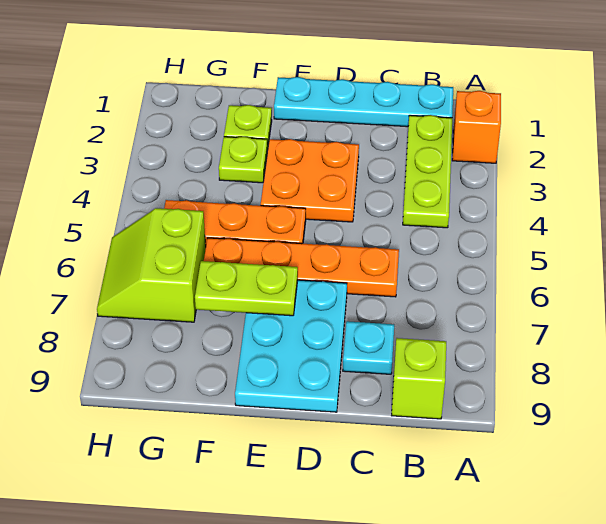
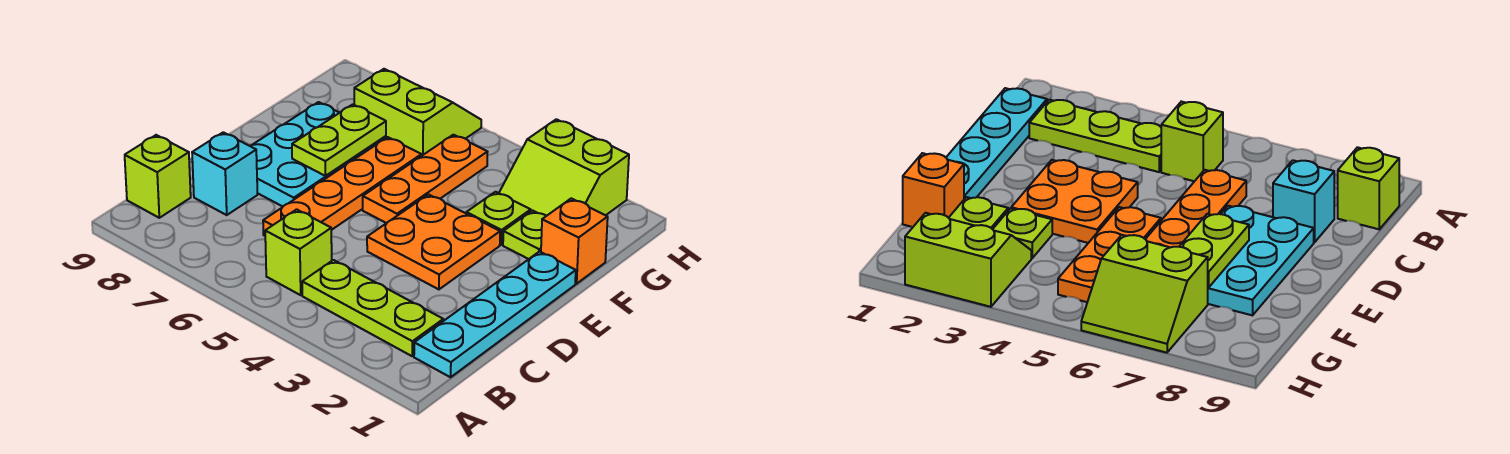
orange 1x1 brick [452,91,501,163] -> orange 1x1 brick moved to [541,198,608,284]
none -> lime 1x1 brick [265,209,332,295]
cyan 1x1 plate [343,321,394,374] -> cyan 1x1 brick [192,132,258,215]
cyan 2x3 plate [235,280,347,412] -> cyan 2x3 plate turned to [251,102,386,207]
none -> lime 2x2 slope [499,119,629,216]

